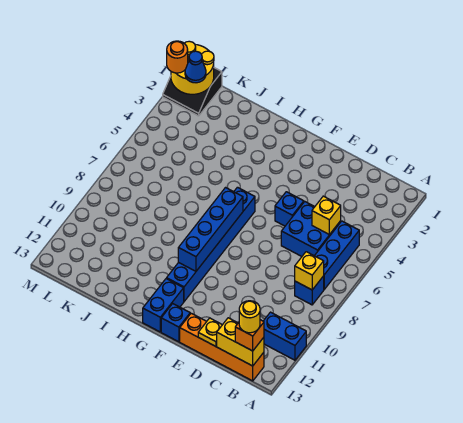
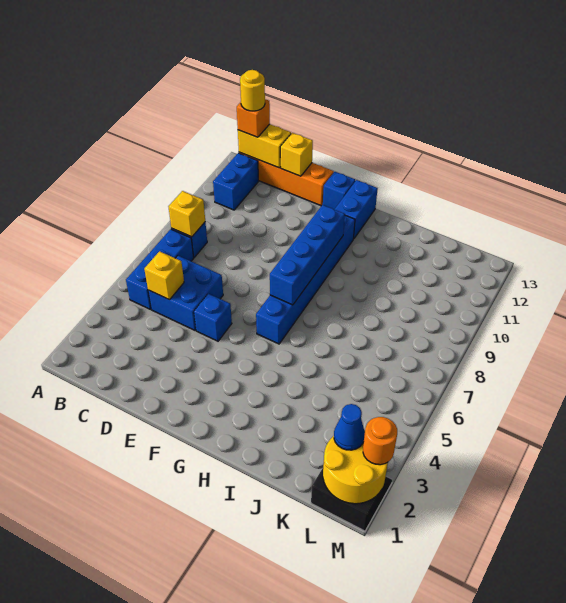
blue 1x2 brick [264,312,306,360] -> blue 1x2 brick turned to [213,153,258,210]
yellow 1x1 plate [198,318,222,347] -> yellow 1x1 brick [280,133,313,176]

